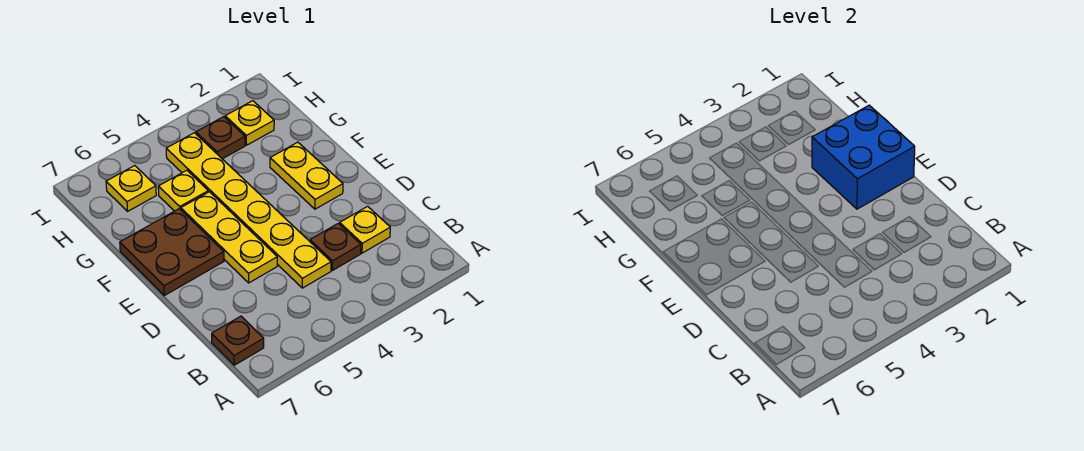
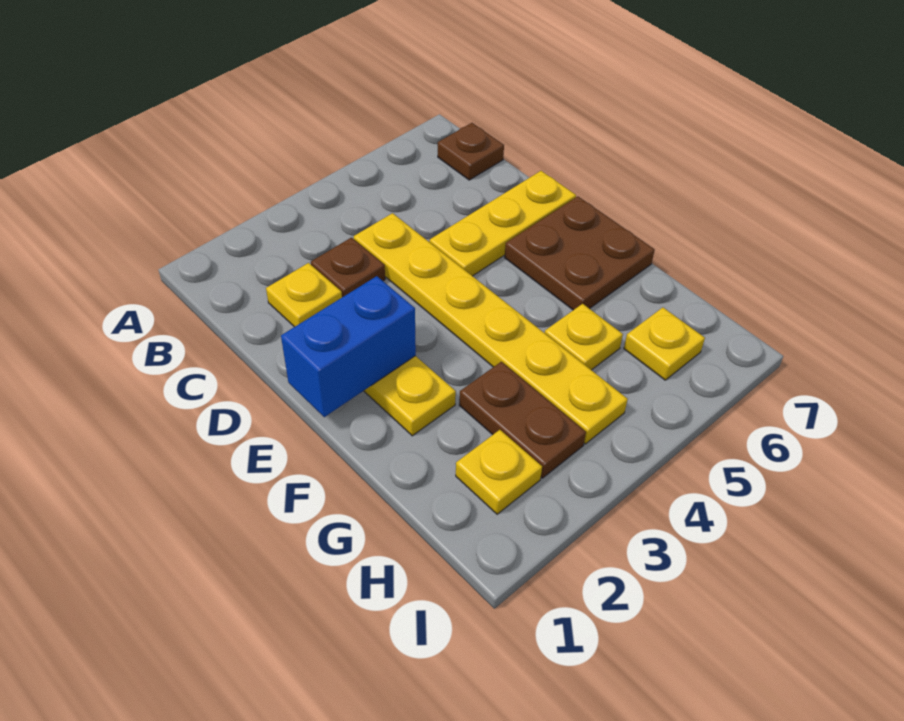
yellow 1x3 plate [181,192,277,283] -> yellow 1x3 plate turned to [429,171,576,276]
blue 2x2 brick [812,105,915,209] -> blue 1x2 brick [281,276,416,417]
brown 1x1 plate [196,117,245,159] -> brown 1x2 plate [459,362,586,478]

